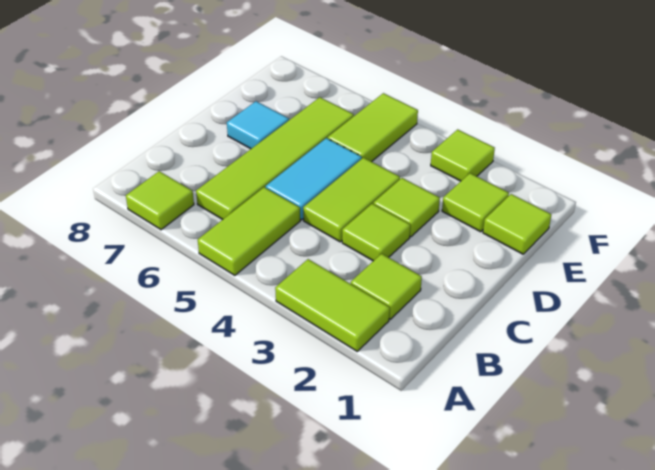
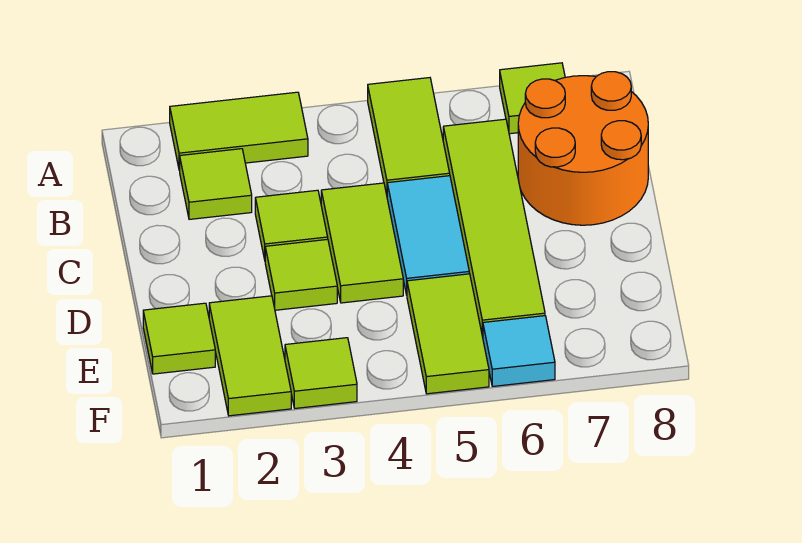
none -> orange 2x2 round brick [518,72,648,225]
cyan 1x1 tile [227,101,289,149] -> cyan 1x1 tile moved to [483,316,555,386]
lime 1x1 tile [442,173,509,232] -> lime 1x2 tile [209,296,291,416]

